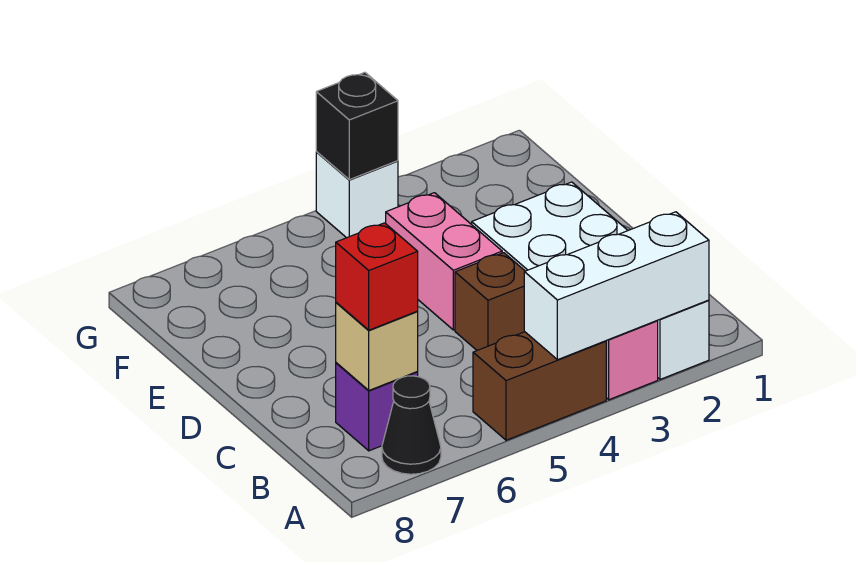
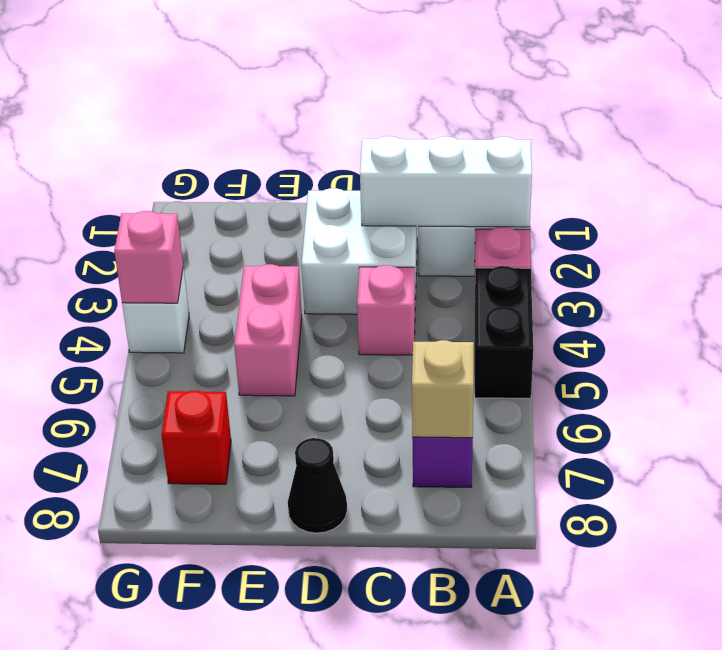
white 1x3 brick [524,212,709,360] -> white 1x3 brick turned to [360,136,532,227]
brown 1x2 brick [473,332,606,440] -> black 1x2 brick [475,266,533,398]
black 1x1 cone [382,376,441,474] -> black 1x1 cone moved to [288,438,347,533]
red 1x1 brick [336,223,418,330] -> red 1x1 brick moved to [162,391,231,484]
brown 1x1 brick [455,253,525,350] -> pink 1x1 brick [357,265,415,355]
pink 1x2 brick [386,193,502,330] -> pink 1x2 brick turned to [234,264,302,396]
black 1x1 brick [316,72,398,180] -> pink 1x1 brick [114,211,183,303]

